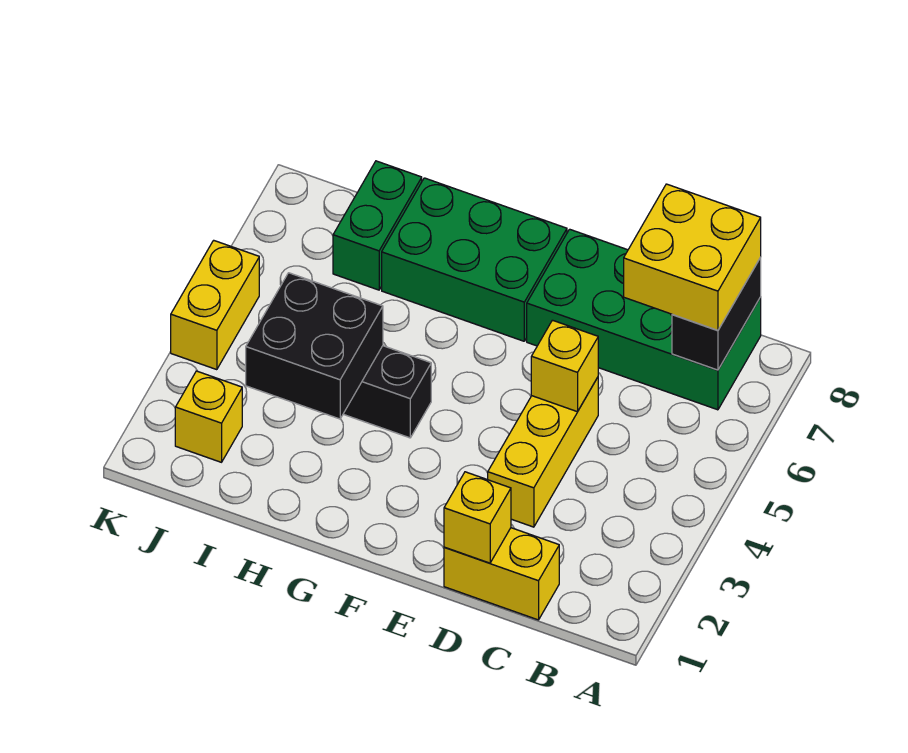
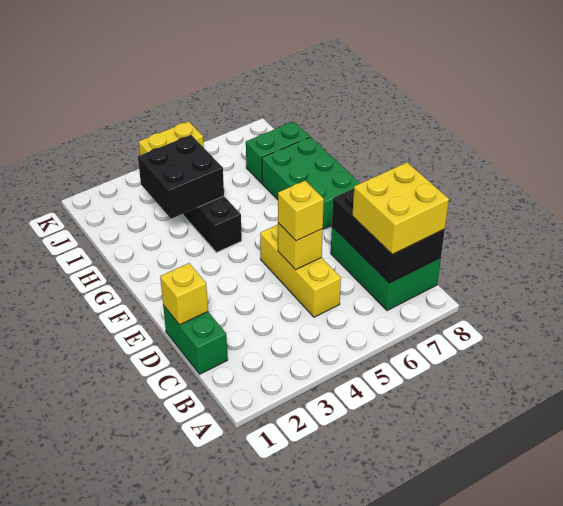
green 2x4 brick [527,229,761,410] -> green 2x3 brick [331,227,441,311]
black 1x2 brick [672,258,761,370] -> black 2x3 brick [332,188,445,283]
yellow 1x2 brick [444,528,559,620] -> green 1x2 brick [163,305,228,374]
yellow 1x3 brick [488,377,598,527] -> yellow 1x3 brick turned to [260,225,341,317]
yellow 1x1 brick [175,371,242,462] -> yellow 1x1 brick moved to [278,181,324,241]

